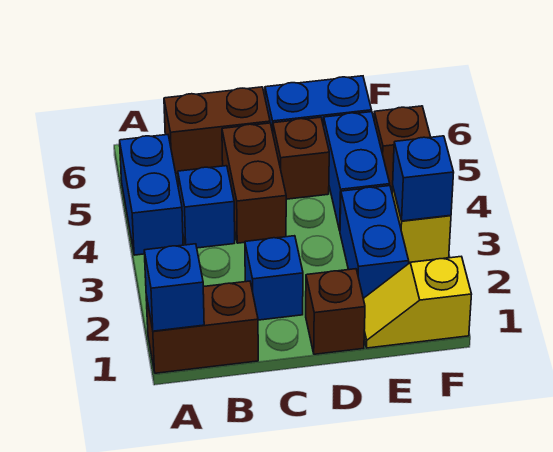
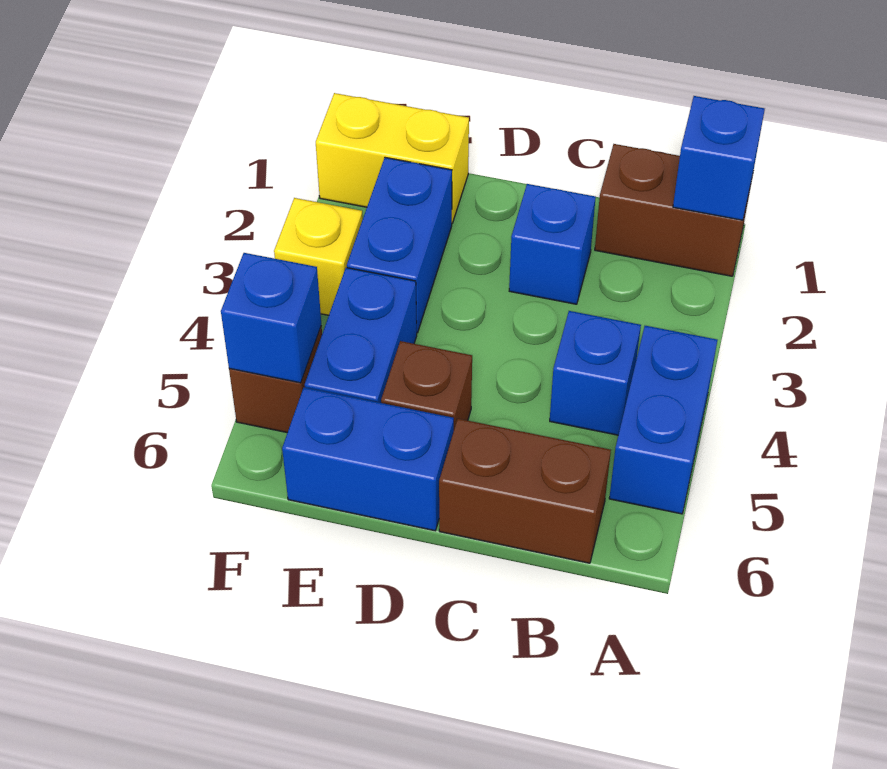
brown 1x2 brick [222,123,286,243] -> none
brown 1x1 brick [306,269,365,354] -> none
yellow 1x2 slope [363,257,472,348] -> yellow 1x2 brick [316,93,469,223]
blue 1x1 brick [393,136,454,221] -> blue 1x1 brick moved to [221,253,321,383]

